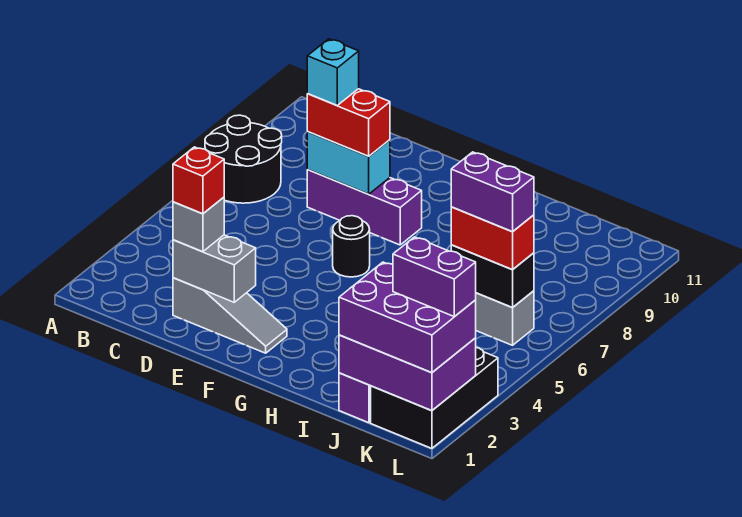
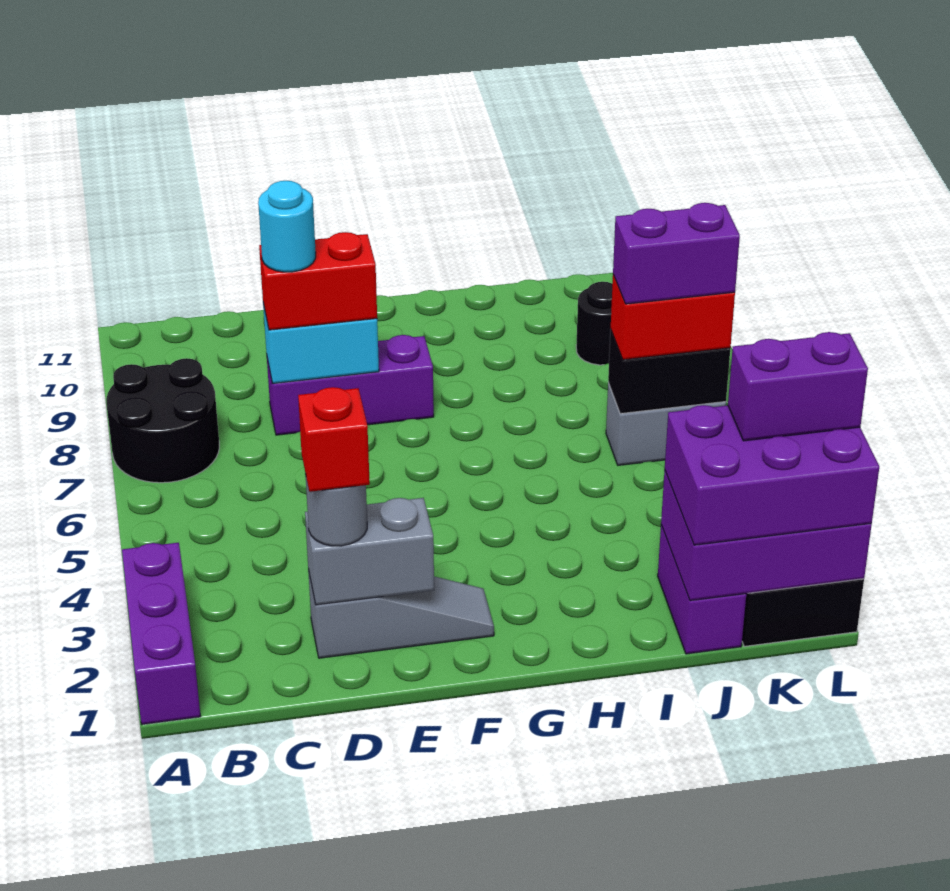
none -> purple 1x3 brick [122,543,201,724]
grey 1x1 brick [173,197,224,252] -> grey 1x1 round brick [306,478,367,546]
cyan 1x1 brick [307,39,359,105] -> cyan 1x1 round brick [258,181,316,272]
black 1x1 round brick [333,216,370,277] -> black 1x1 round brick moved to [576,282,612,365]

